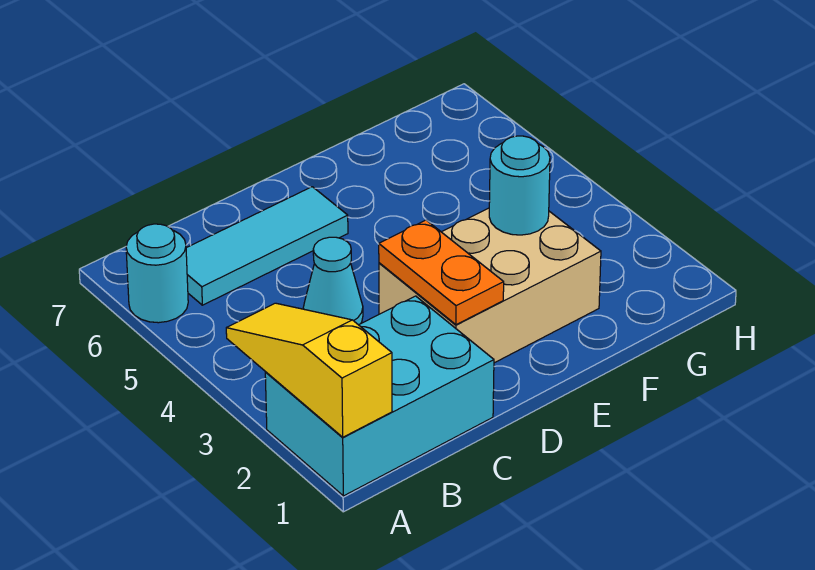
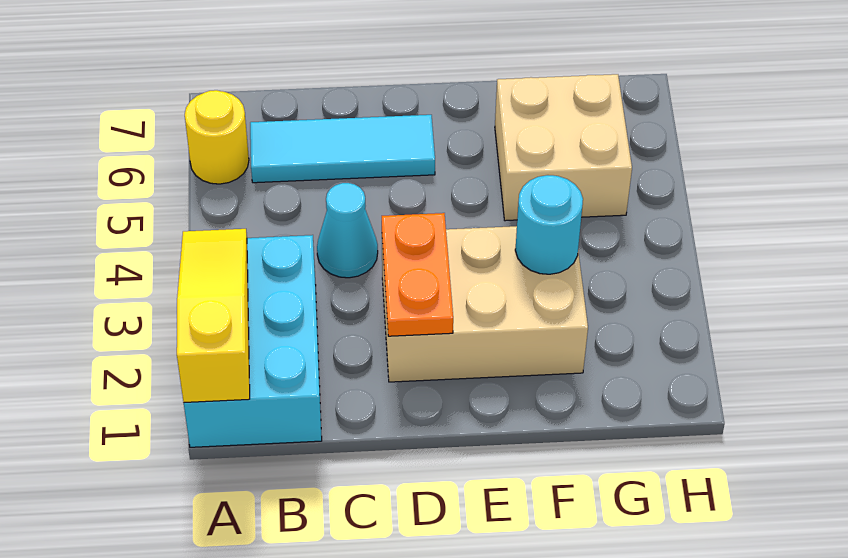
cyan 2x3 brick [265,296,494,496] -> cyan 2x3 brick turned to [184,235,322,447]
cyan 1x1 round brick [126,224,188,323] -> yellow 1x1 round brick [185,90,249,184]
none -> tan 2x2 brick [495,74,632,221]

